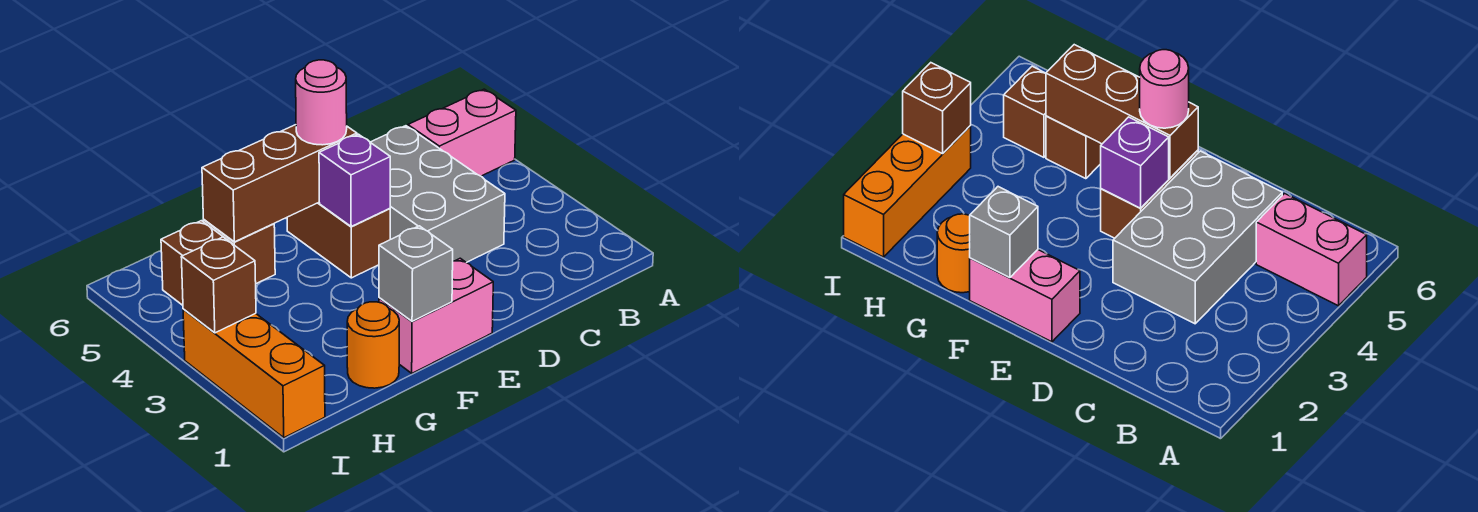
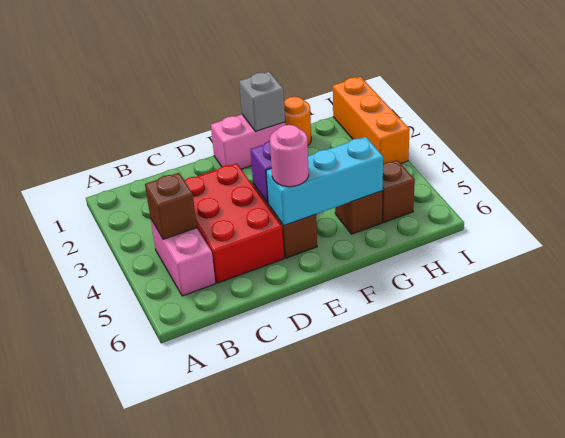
pink 1x2 brick [408,89,516,176] -> pink 1x2 brick turned to [151,220,216,296]
grey 2x3 brick [370,126,505,263] -> red 2x3 brick [185,163,284,283]
brown 1x3 brick [202,125,357,242] -> cyan 1x3 brick [266,137,383,225]
brown 1x1 brick [181,237,256,333] -> brown 1x1 brick moved to [145,173,197,239]

